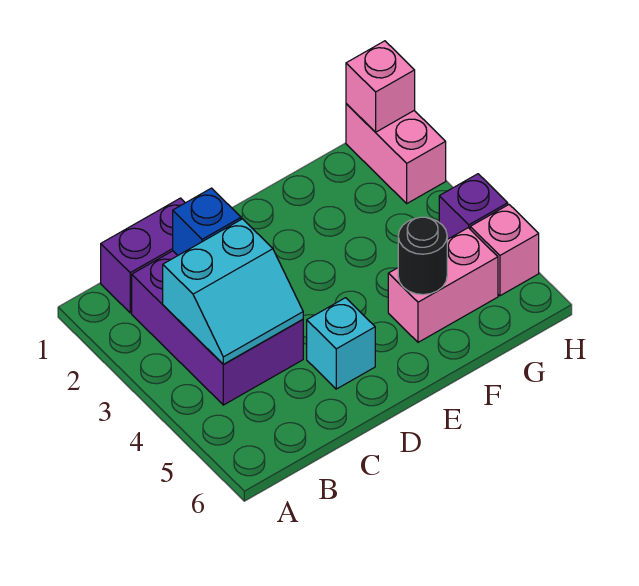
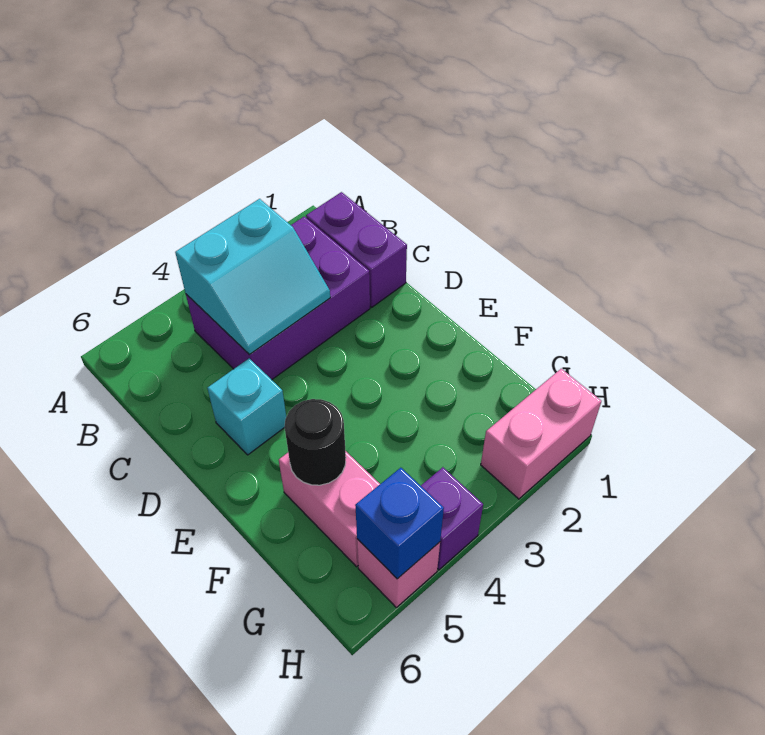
cyan 2x2 slope [163,219,303,364] -> cyan 2x2 slope turned to [175,199,330,355]
blue 1x1 brick [173,188,241,255] -> blue 1x1 brick moved to [355,468,444,579]
pink 1x1 brick [346,41,415,132] -> none

